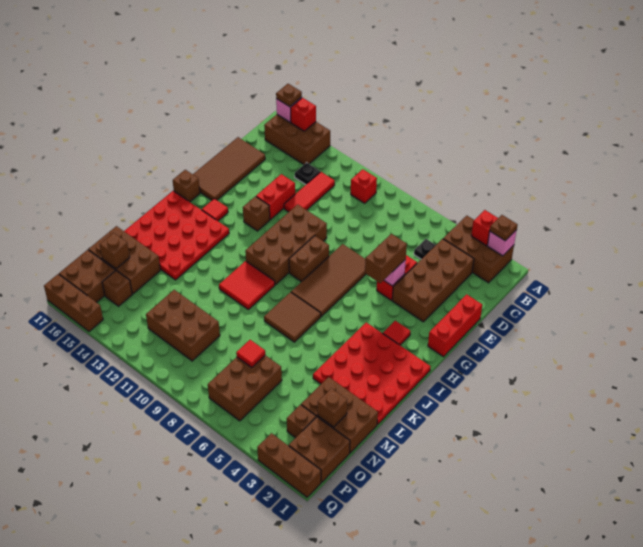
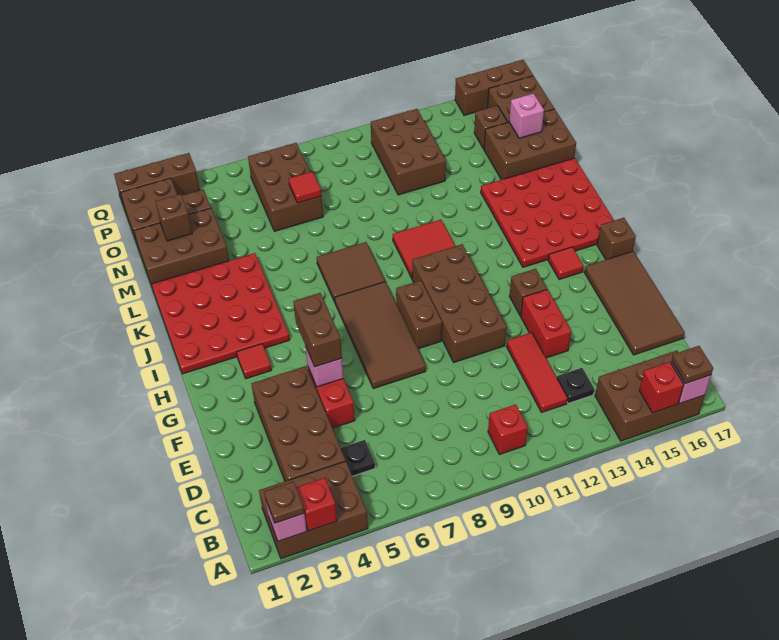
red 1x3 brick [428,294,482,357] -> none
brown 2x3 brick [146,290,220,361] -> brown 2x3 brick turned to [371,109,446,195]
brown 1x1 brick [100,233,130,269] -> pink 1x1 brick [509,93,544,138]

